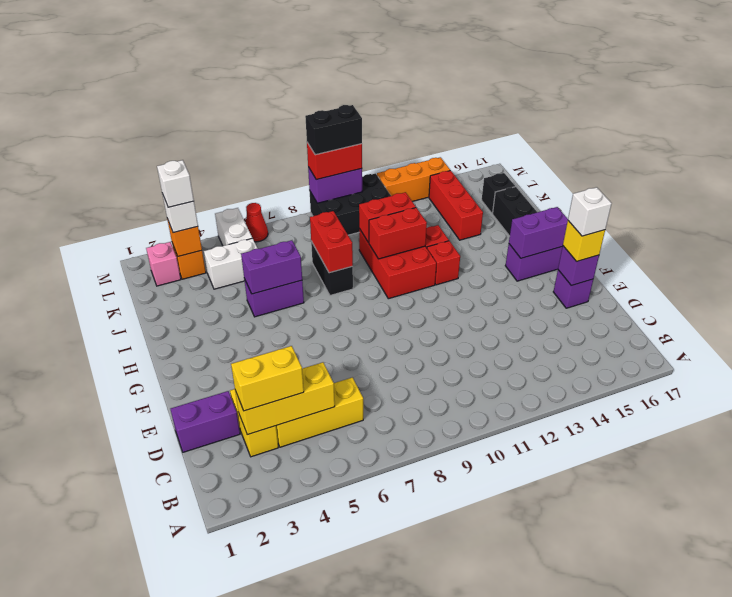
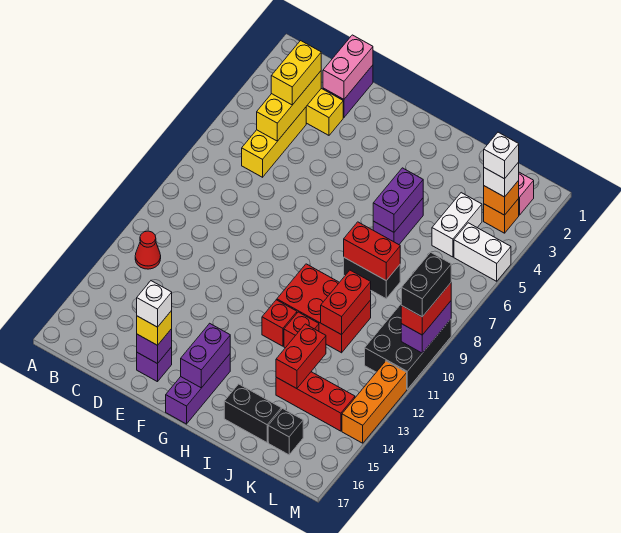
none -> pink 1x2 brick [323,35,373,99]
red 1x2 brick [369,208,427,259] -> red 1x2 brick moved to [276,324,326,389]
red 1x1 cone [246,203,268,242] -> red 1x1 cone moved to [135,231,161,269]

